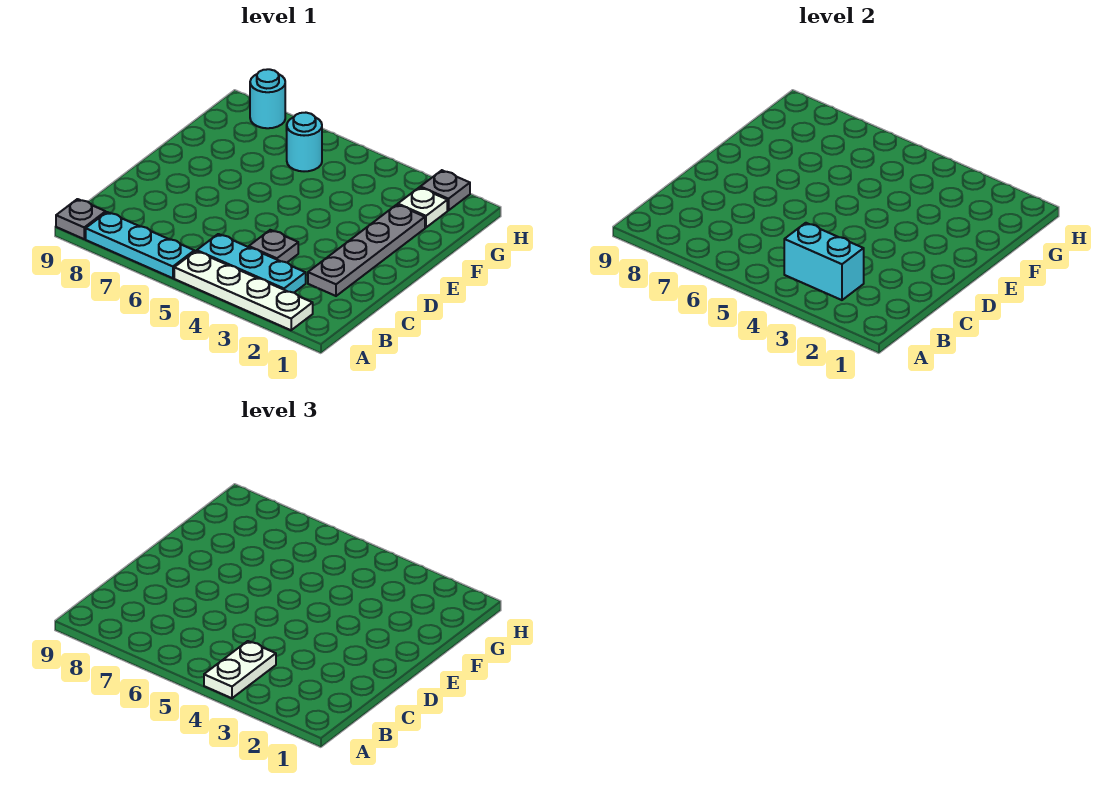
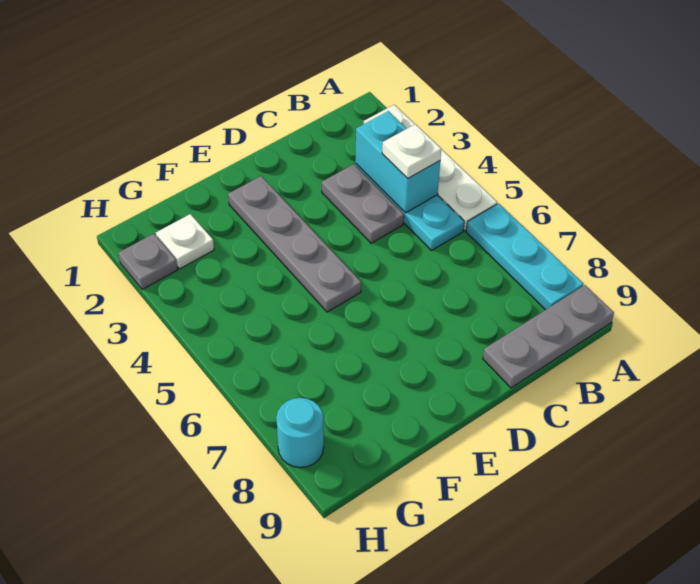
white 1x2 plate [204,641,276,698] -> white 1x1 plate [382,124,441,178]
grey 1x1 plate [56,199,106,239] -> grey 1x3 plate [483,285,614,388]
grey 1x4 plate [308,205,425,296] -> grey 1x4 plate turned to [228,176,361,312]
grey 1x1 plate [249,230,298,262] -> grey 1x2 plate [322,164,404,243]
cyan 1x1 round brick [287,113,322,171] -> none

